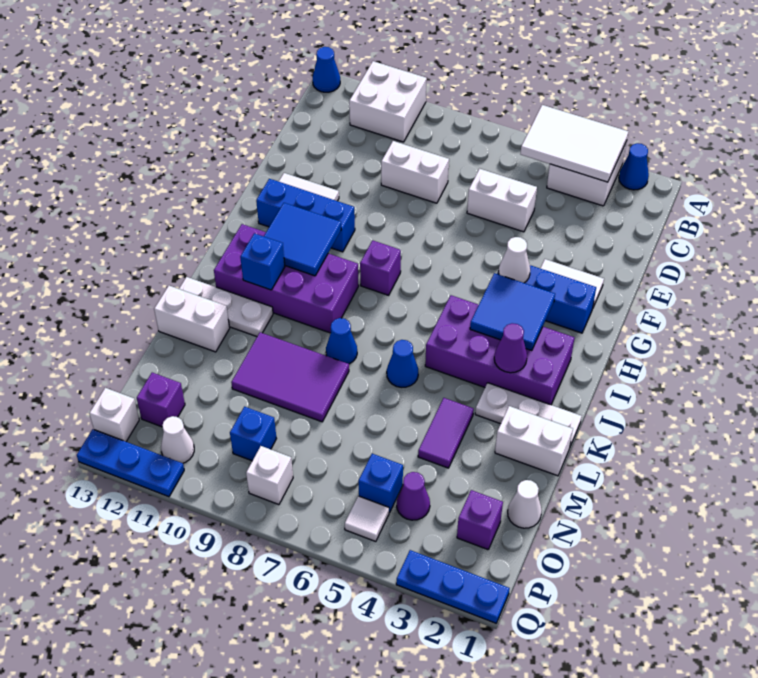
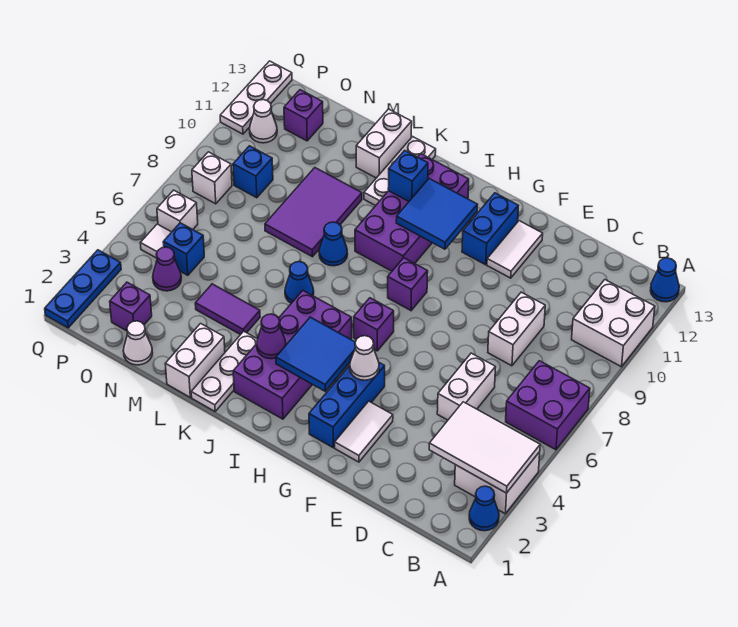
white 2x3 tile [520,105,629,182] -> white 2x3 tile turned to [429,402,540,493]
none -> purple 2x2 brick [506,361,590,450]
blue 1x3 brick [256,179,355,252] -> blue 1x2 brick [462,193,518,265]
none -> purple 1x1 brick [354,298,394,351]
white 1x1 brick [89,388,139,442] -> white 1x1 brick moved to [157,190,198,232]
blue 1x3 plate [77,429,184,497] -> white 1x3 plate [220,61,292,134]

